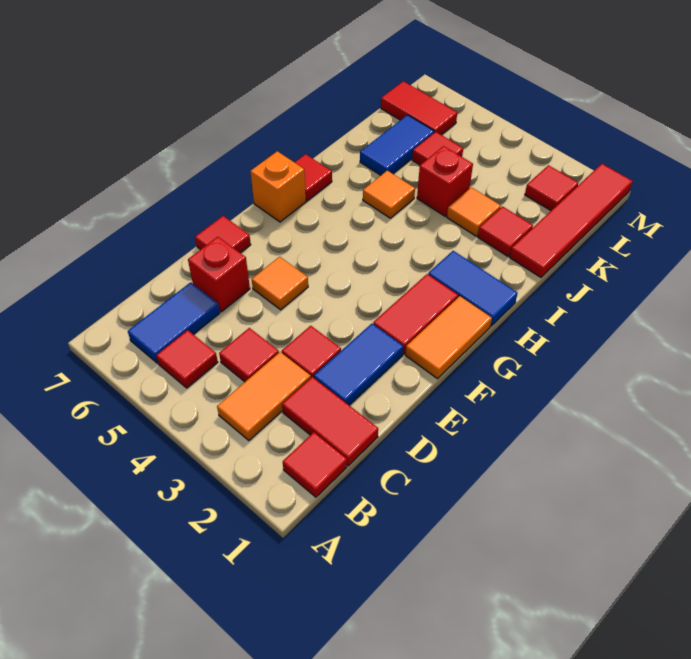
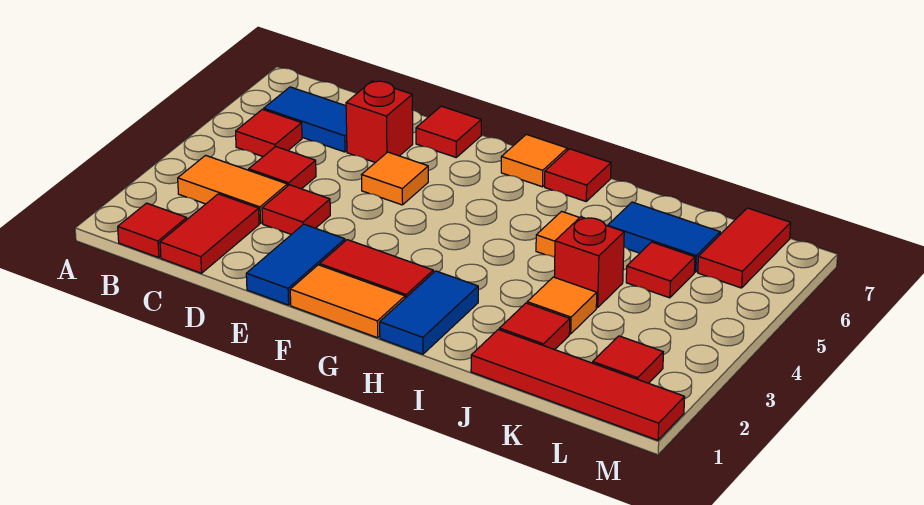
blue 1x2 tile [314,324,403,405] -> blue 1x2 tile turned to [246,224,345,305]
orange 1x1 brick [250,151,306,222] -> orange 1x1 tile [501,134,567,187]

